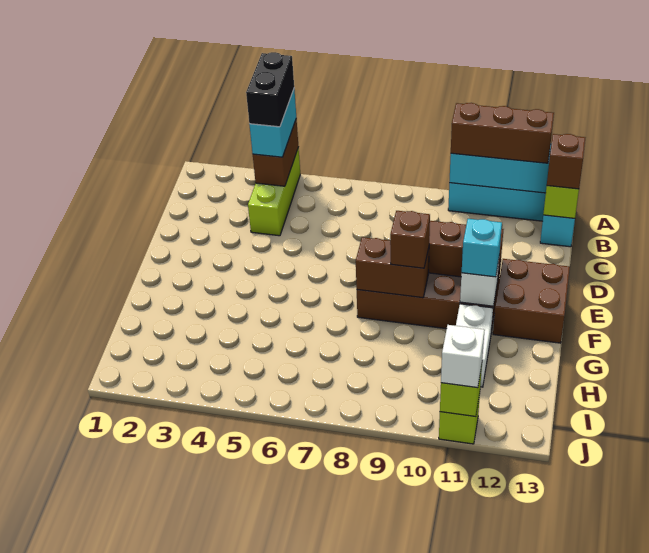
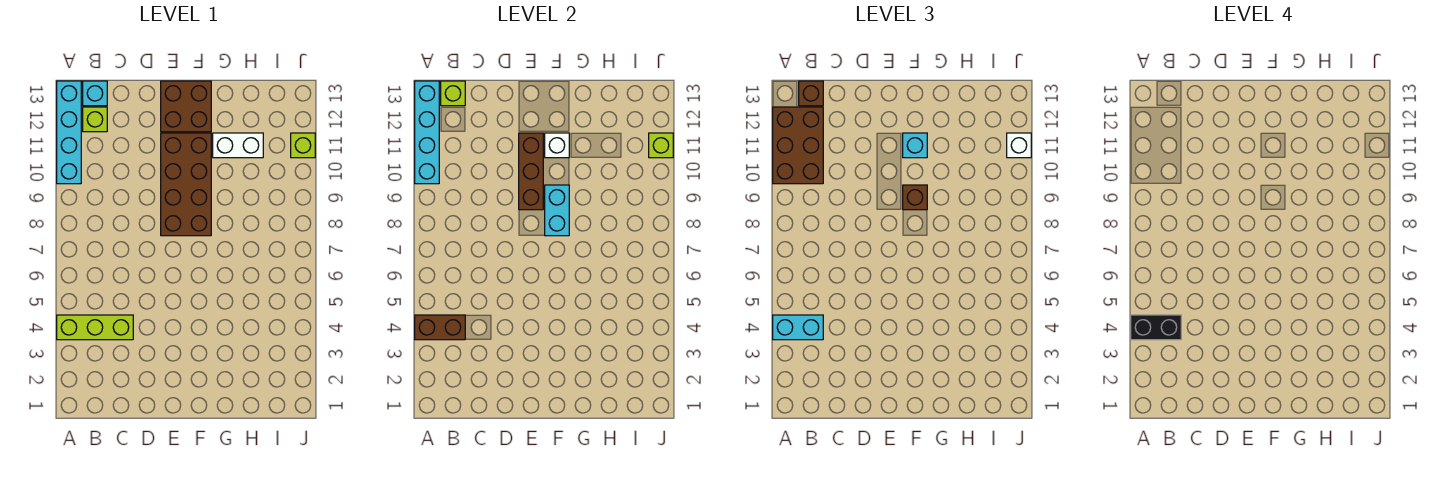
brown 1x3 brick [451,103,554,163] -> brown 2x3 brick [773,107,823,184]
none -> lime 1x1 brick [83,107,107,132]
brown 1x2 brick [356,237,429,298] -> cyan 1x2 brick [545,185,569,236]

